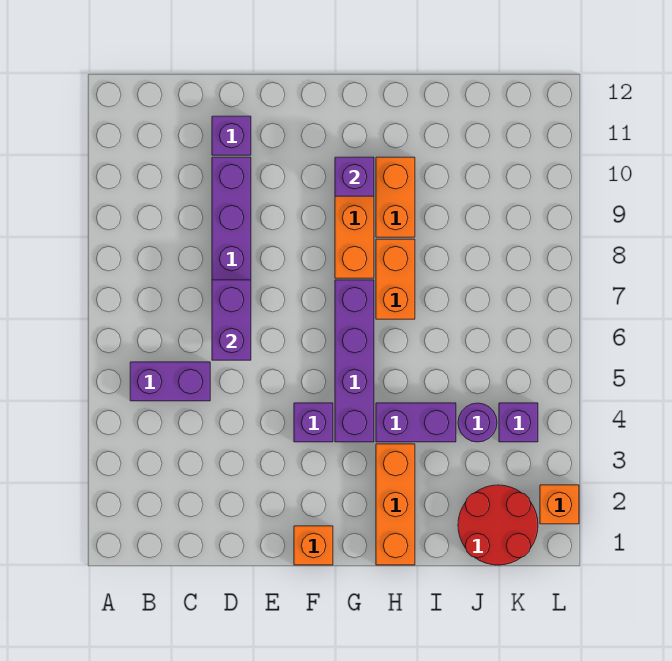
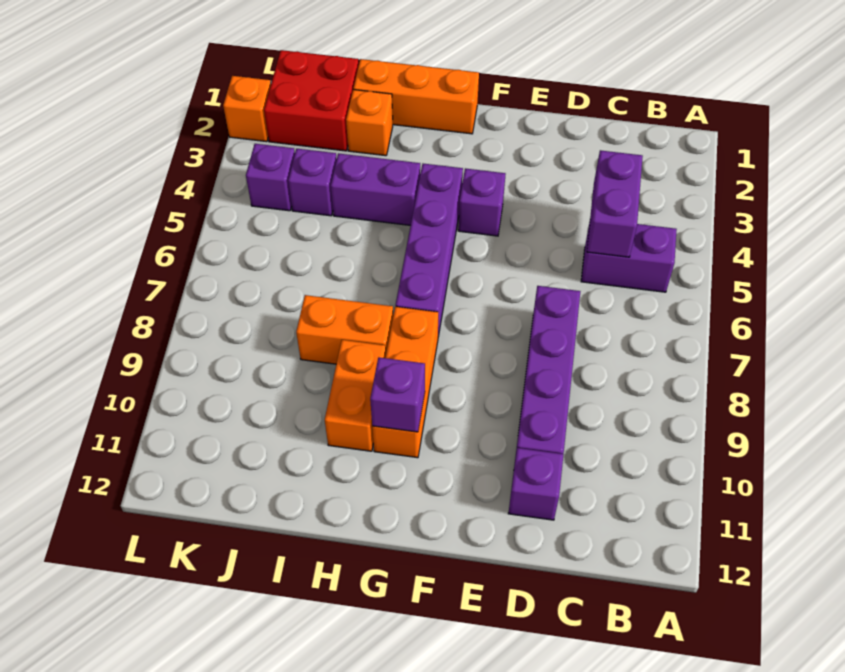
purple 1x2 brick [212,280,251,360] -> purple 1x2 brick moved to [587,150,643,257]
orange 1x1 brick [294,526,333,565] -> orange 1x1 brick moved to [346,90,393,156]
orange 1x3 brick [376,444,415,565] -> orange 1x3 brick turned to [353,59,479,134]
orange 1x2 brick [376,239,415,319] -> orange 1x2 brick turned to [296,295,393,364]
red 2x2 round brick [458,485,538,565] -> red 2x2 brick [264,50,359,151]
purple 1x1 round brick [458,403,497,442] -> purple 1x1 brick [288,149,337,216]

